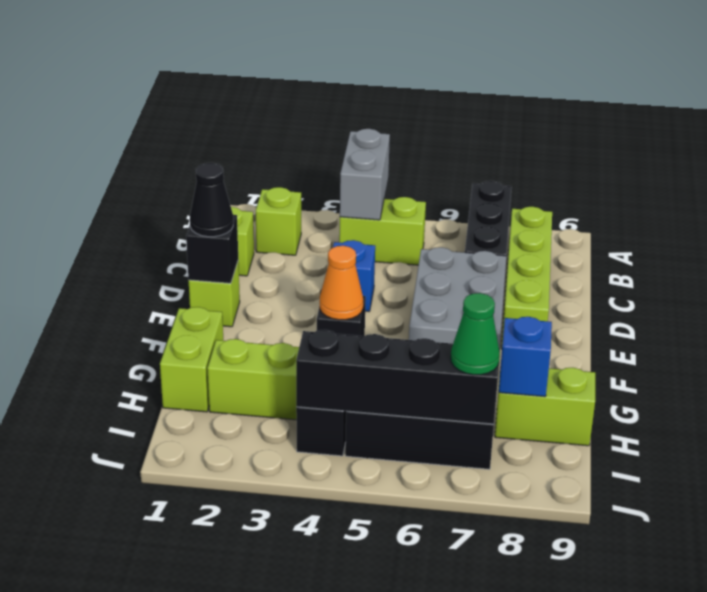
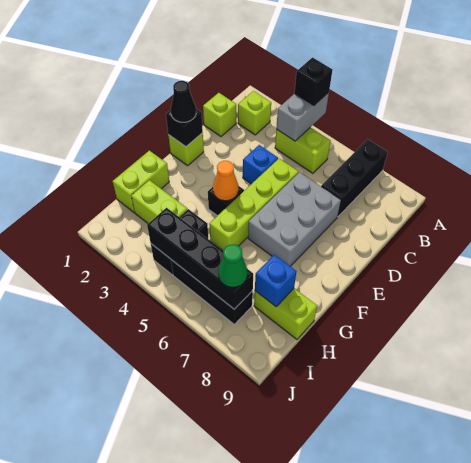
none -> black 1x1 brick [294,58,333,105]
lime 1x4 brick [501,207,552,349] -> lime 1x4 brick moved to [209,158,298,250]

